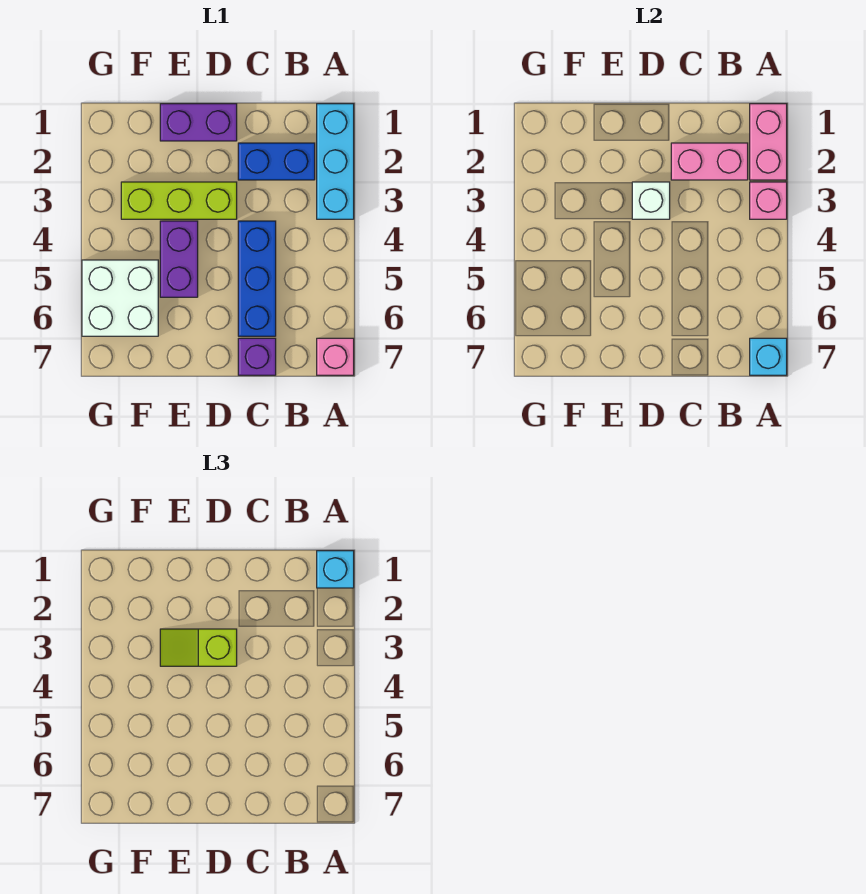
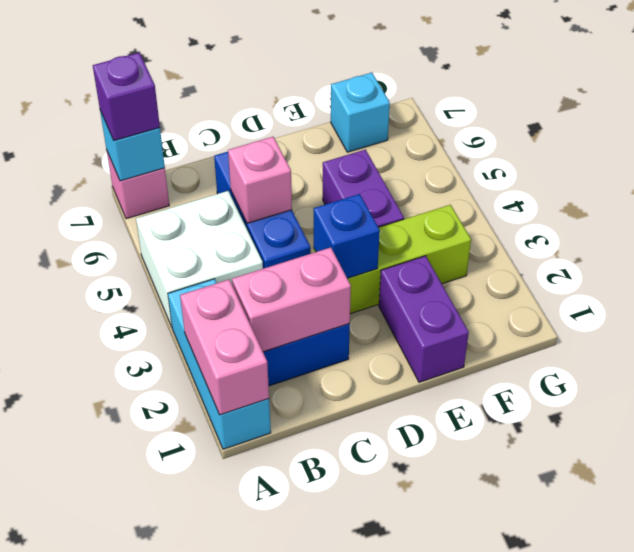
cyan 1x1 brick [317,551,354,588] -> cyan 1x1 brick moved to [331,73,390,152]
pink 1x1 brick [750,182,787,219] -> pink 1x1 brick moved to [228,137,292,223]
purple 1x1 brick [238,338,276,375] -> purple 1x1 brick moved to [93,53,160,141]
purple 1x2 brick [160,104,237,141] -> purple 1x2 brick turned to [379,256,469,382]
white 1x1 brick [632,182,670,219] -> blue 1x1 brick [314,194,380,278]
lime 1x2 slope [160,629,237,666] -> none
white 2x2 brick [82,260,158,336] -> white 2x2 brick moved to [136,191,263,327]

